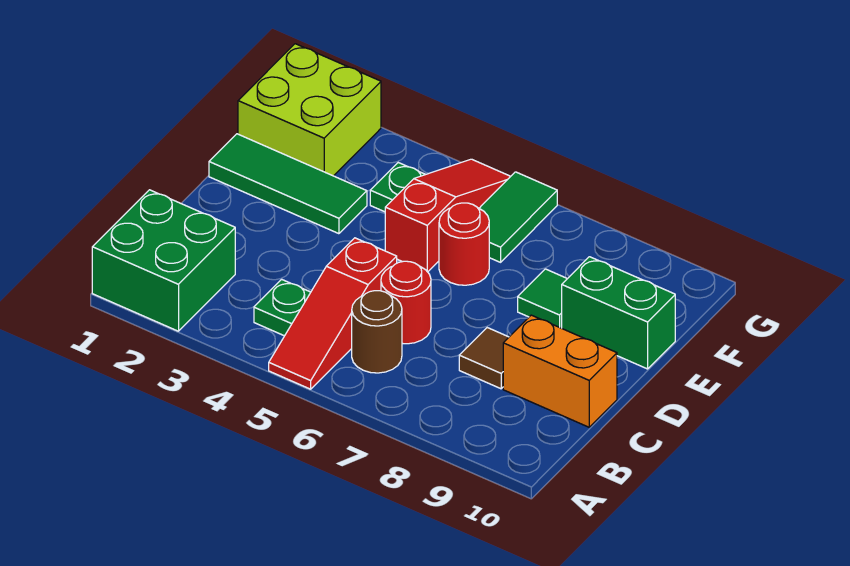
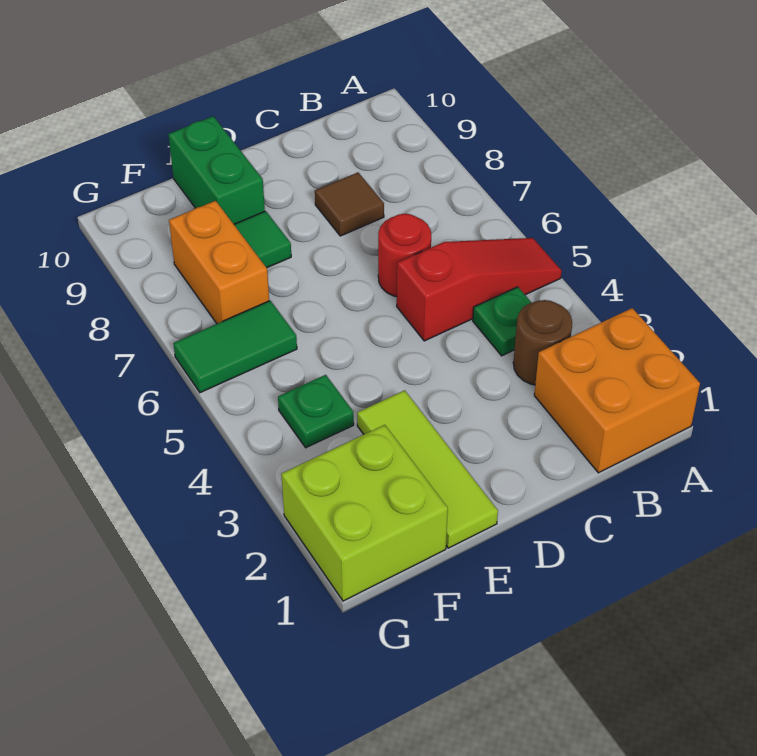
green 2x2 brick [92,190,235,331] -> orange 2x2 brick [534,308,700,473]
brown 1x1 round brick [352,291,402,373] -> brown 1x1 round brick moved to [513,300,572,385]
orange 1x2 brick [503,315,617,427] -> orange 1x2 brick moved to [169,201,269,324]
green 1x3 tile [209,134,367,234] -> lime 1x3 tile [357,390,498,548]
red 1x3 slope [385,159,511,272] -> none
red 1x1 round brick [439,203,489,285] -> none

